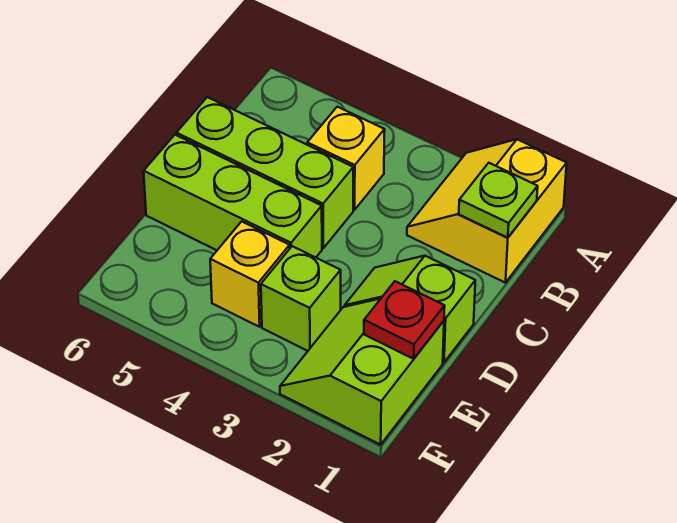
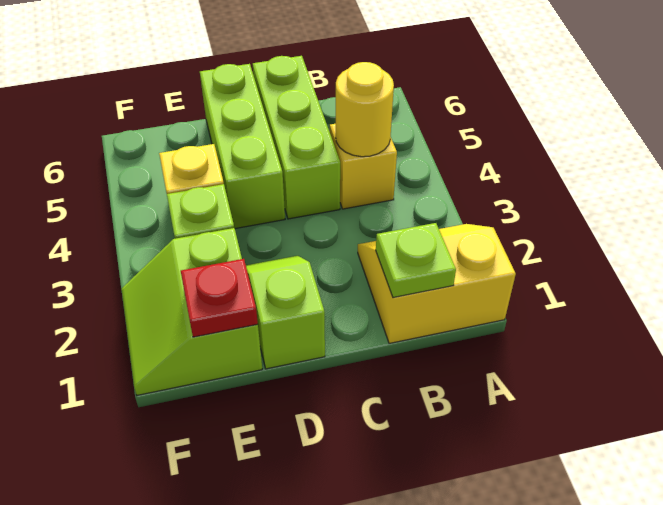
none -> yellow 1x1 round brick [336,62,394,157]
lime 2x2 slope [280,299,444,445] -> lime 2x2 slope turned to [122,228,262,395]

